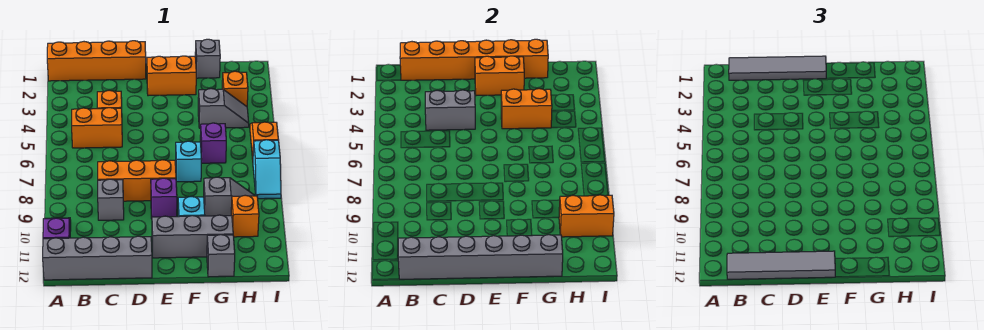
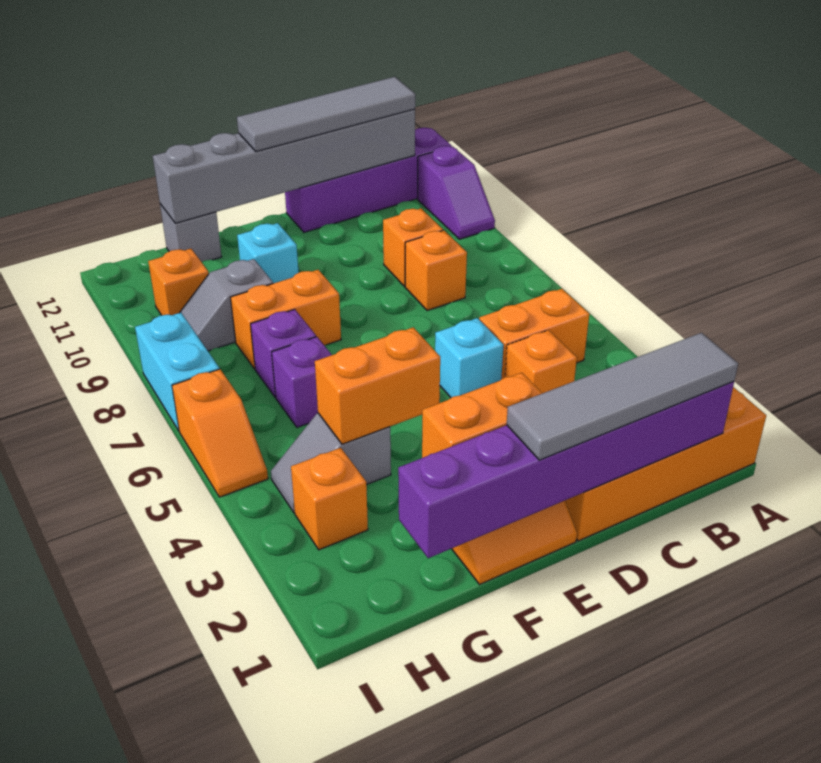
grey 1x4 brick [43,236,152,280] -> purple 1x4 brick [285,128,452,232]
orange 1x6 brick [400,39,548,80] -> purple 1x6 brick [398,381,734,558]
grey 1x2 brick [425,90,475,130] -> none
orange 1x3 brick [98,160,176,201] -> orange 1x1 brick [405,230,467,311]
grey 1x1 brick [98,179,124,220] -> orange 1x1 brick [383,208,443,287]
purple 1x1 brick [151,178,177,218] -> purple 1x1 brick moved to [251,309,316,398]
grey 1x3 brick [152,215,233,258] -> none
cyan 1x1 brick [176,141,202,182] -> cyan 1x1 brick moved to [435,318,503,398]
grey 1x1 brick [195,39,220,78] -> none
orange 1x2 brick [559,195,614,237] -> orange 1x2 brick moved to [231,270,341,369]
cyan 1x2 slope [253,140,281,199] -> cyan 1x2 brick [135,313,219,431]

